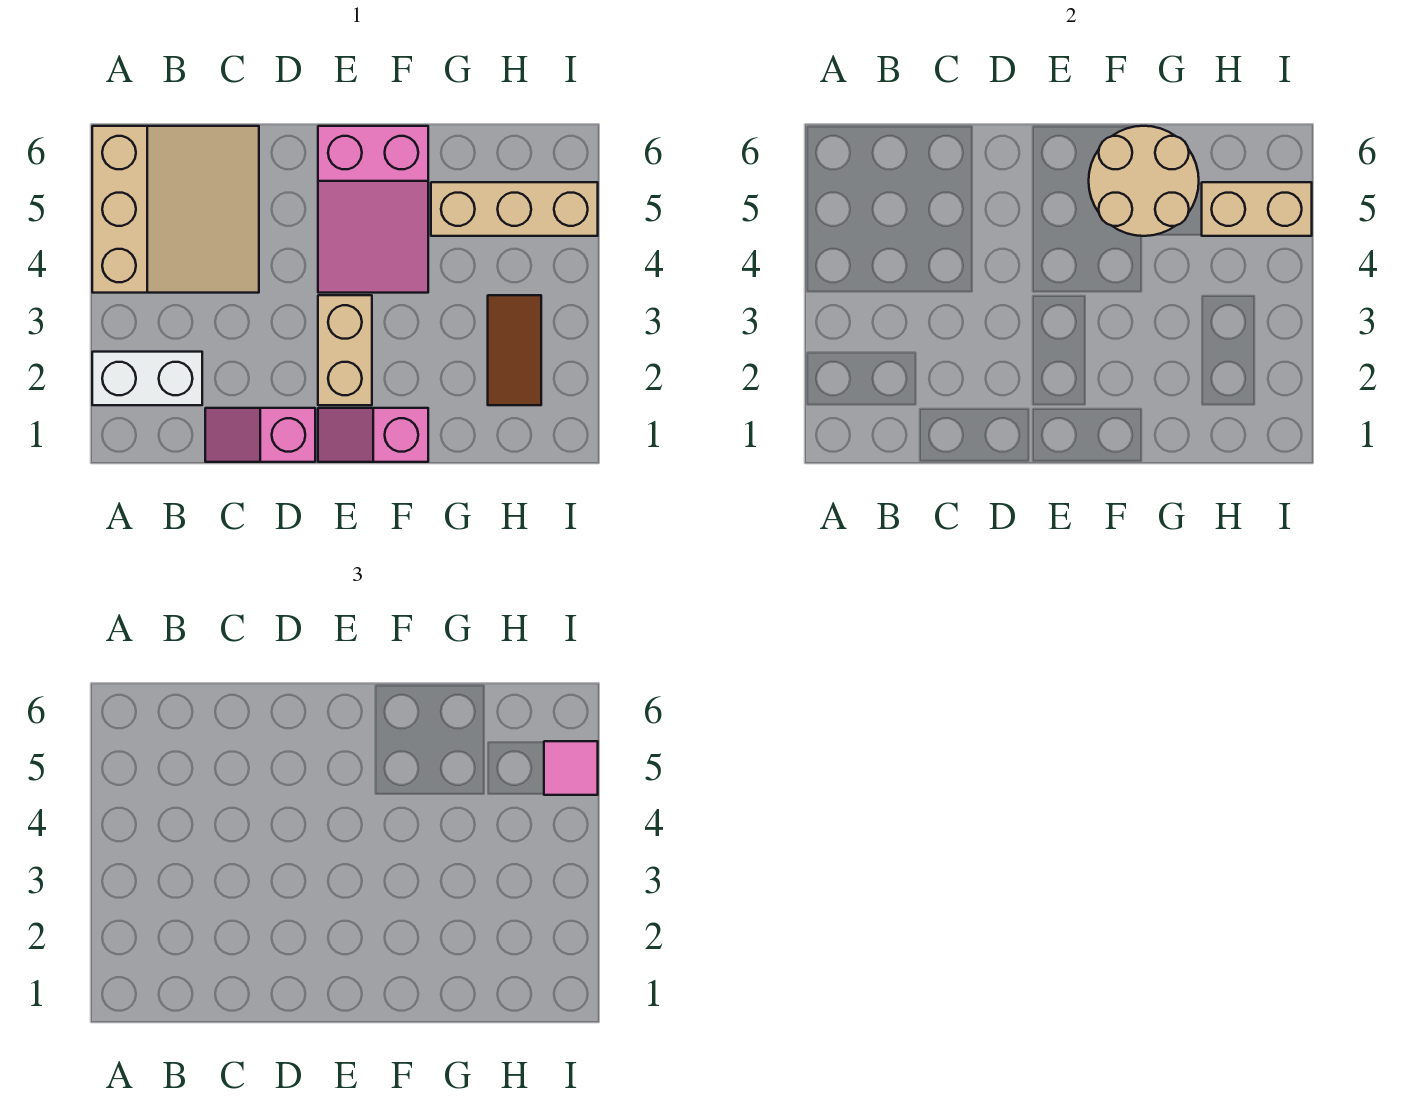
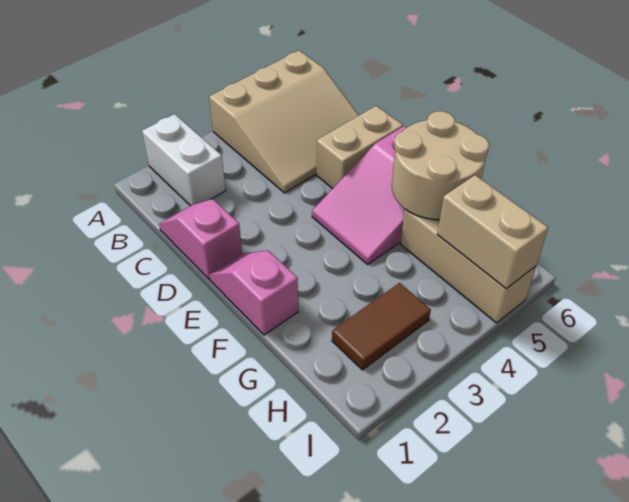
tan 1x2 brick [318,295,372,405] -> tan 1x2 brick moved to [317,106,403,189]
pink 1x1 tile [544,741,598,795] -> none

